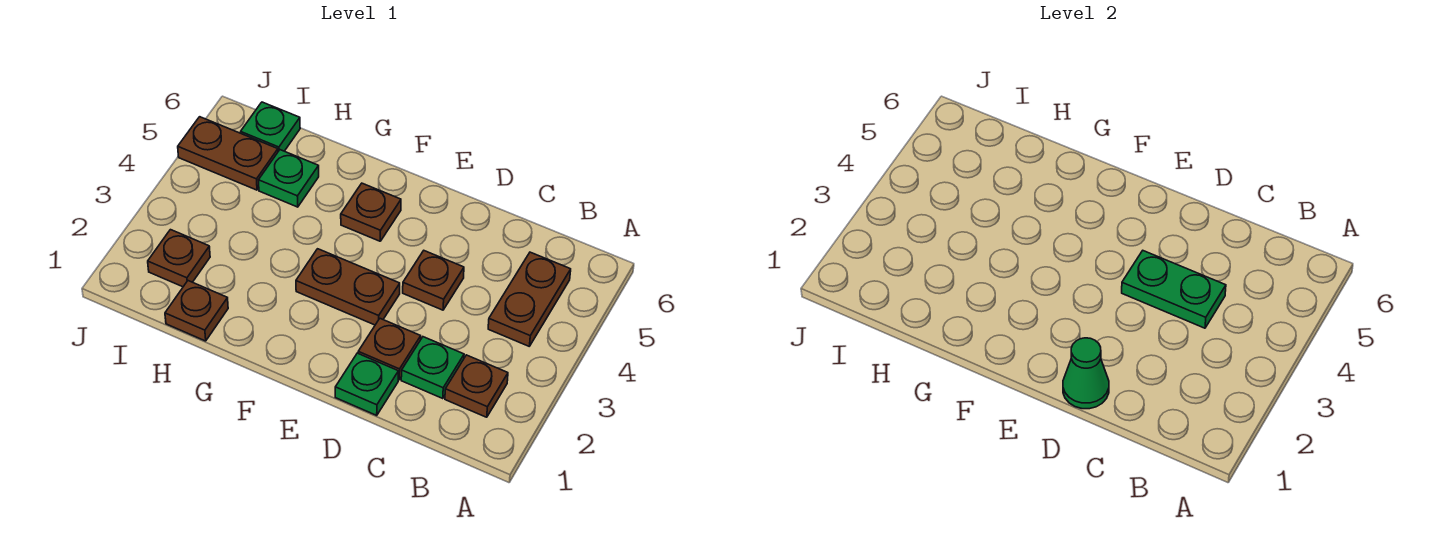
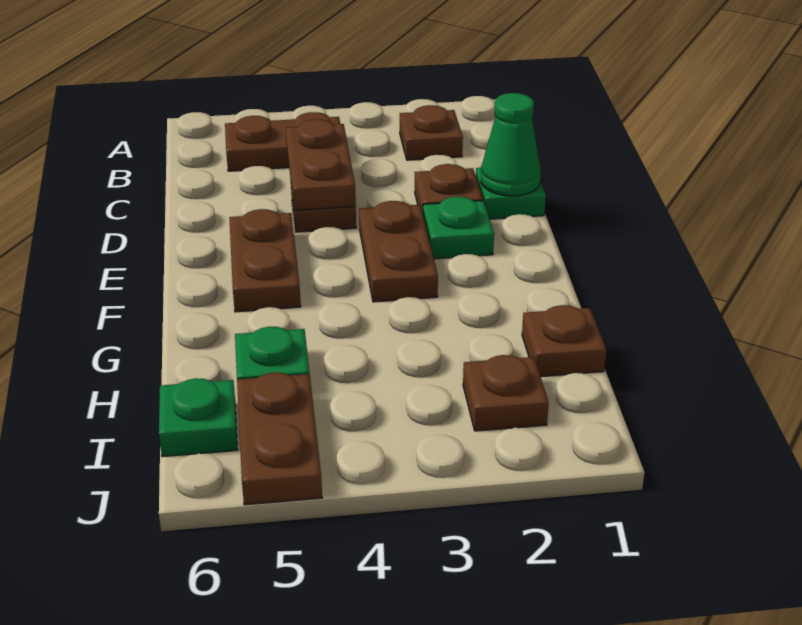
green 1x1 plate [401,337,464,399] -> green 1x1 plate moved to [423,197,494,259]
green 1x2 plate [1122,251,1226,328] -> brown 1x2 plate [286,119,356,210]
brown 1x1 plate [341,183,401,241] -> brown 1x2 plate [229,209,301,312]

